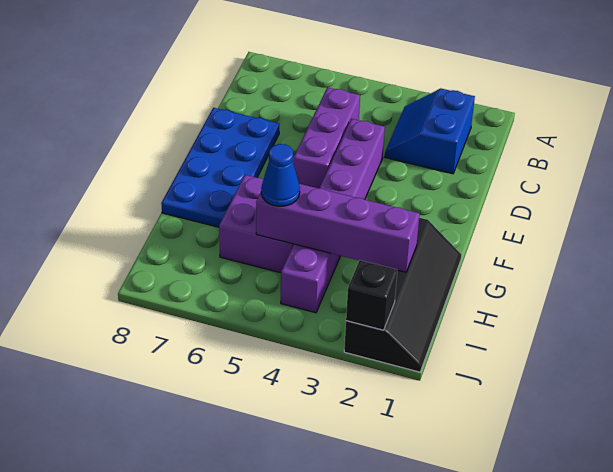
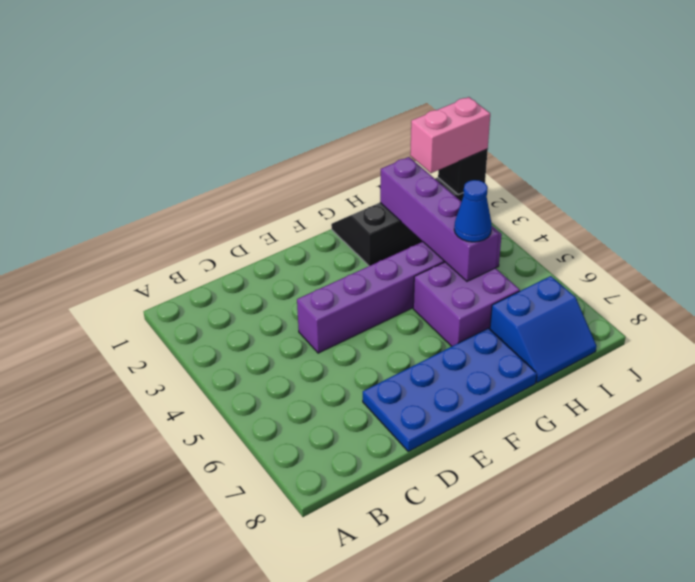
blue 2x2 slope [385,89,475,174] -> blue 2x2 slope moved to [490,276,597,383]
purple 1x3 brick [293,87,360,188] -> none
none -> pink 1x2 brick [410,97,490,173]

